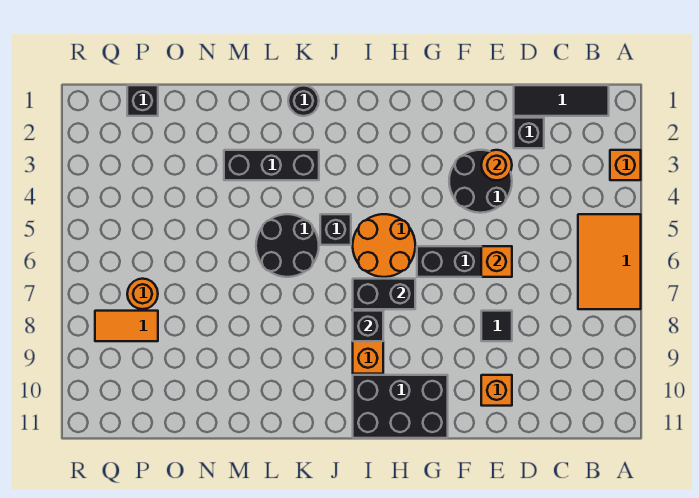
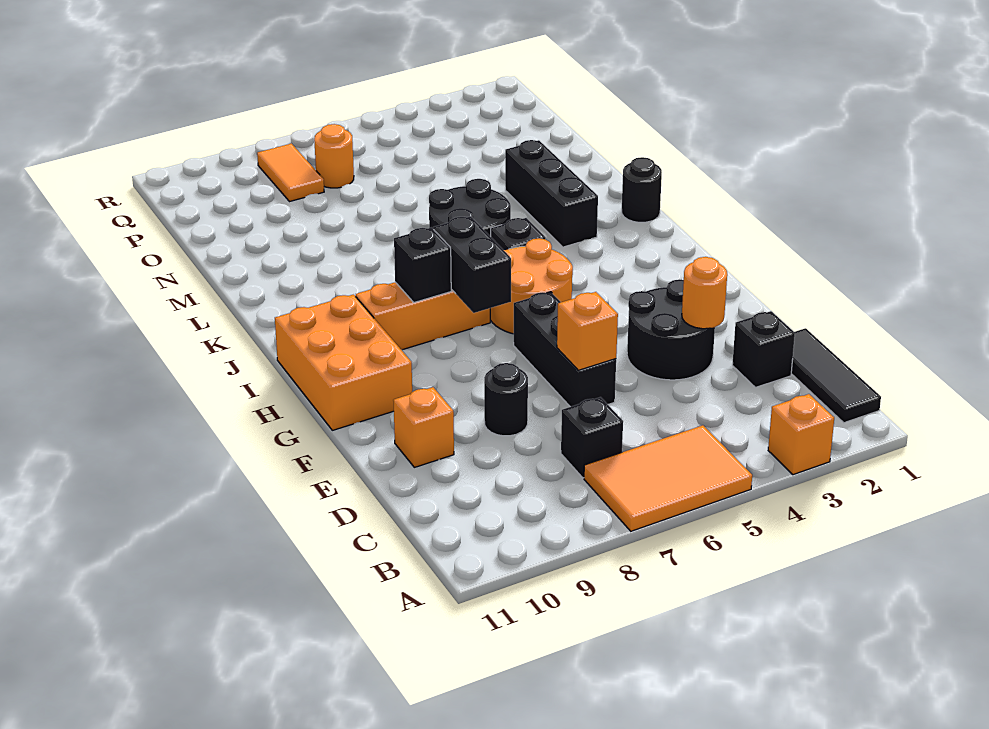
black 1x1 tile [481,311,512,341] -> black 1x1 round brick [484,363,528,436]
black 2x3 brick [353,375,448,438] -> orange 2x3 brick [275,295,412,430]
black 1x1 brick [127,85,158,116] -> black 1x1 brick moved to [561,397,623,478]

